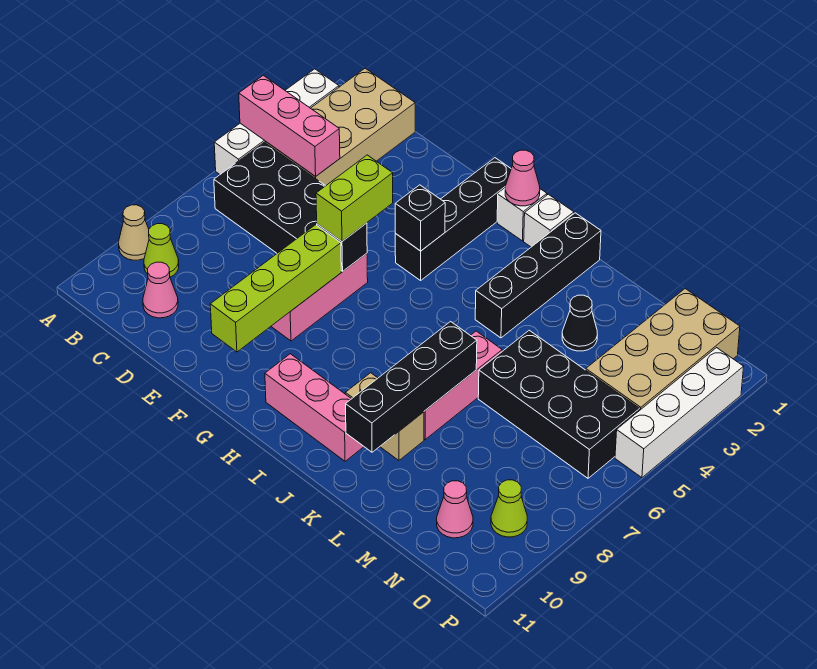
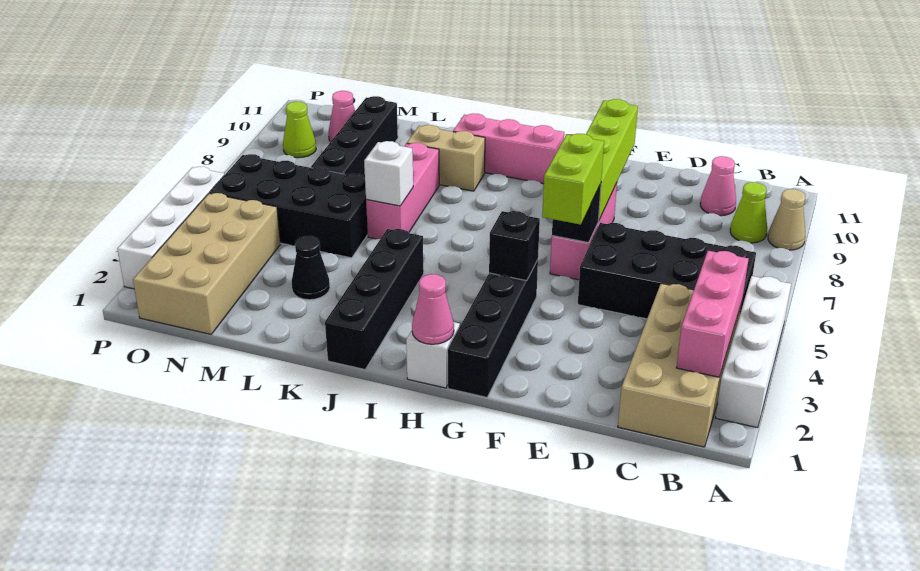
pink 1x3 brick [239,75,340,177] -> pink 1x3 brick turned to [676,251,748,377]
white 1x1 brick [524,194,574,247] -> white 1x1 brick moved to [364,141,413,206]
black 1x4 brick [346,322,477,452] -> black 1x4 brick moved to [311,96,398,178]

